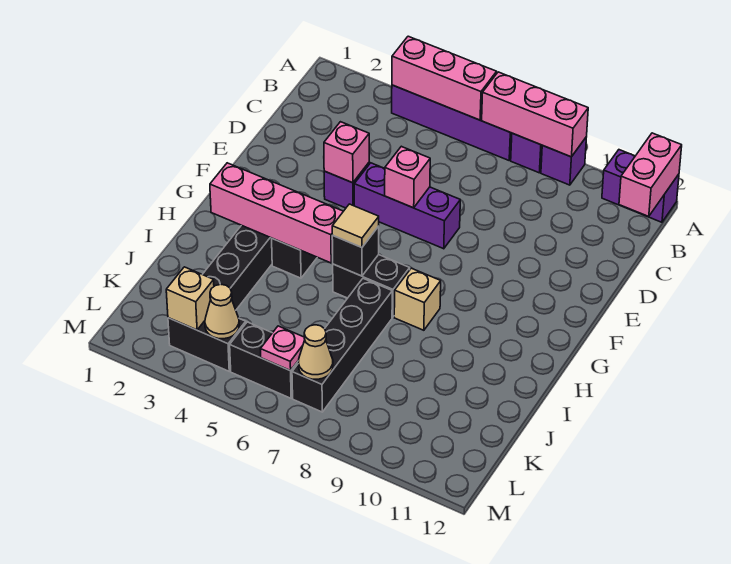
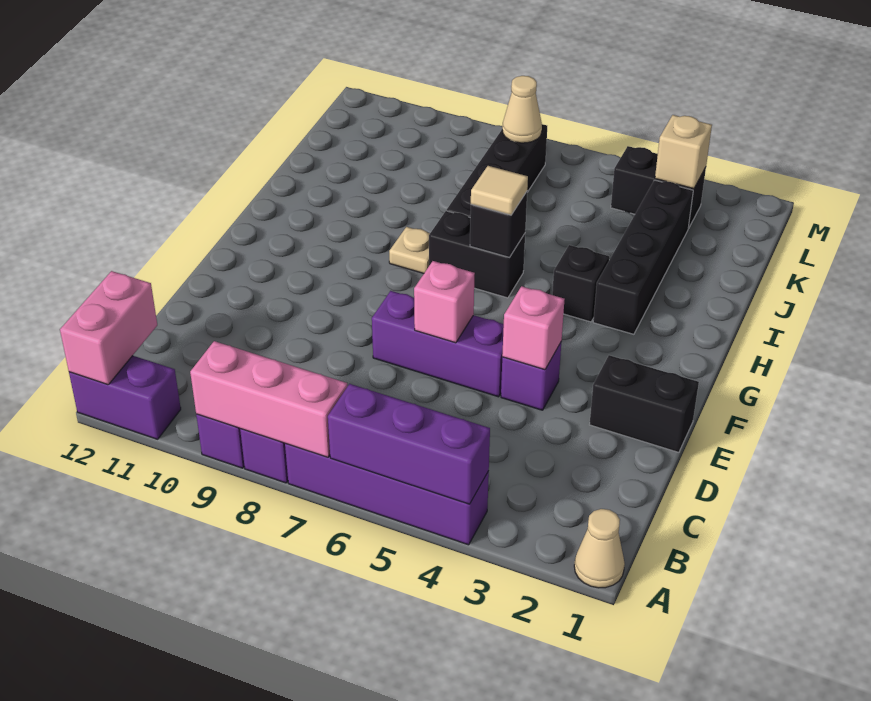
pink 1x3 brick [392,36,497,120] -> purple 1x3 brick [328,384,490,504]
pink 1x4 brick [210,163,343,263] -> none
tan 1x1 brick [394,268,441,330] -> tan 1x1 plate [389,227,430,273]
tan 1x1 cone [205,284,239,339] -> tan 1x1 cone moved to [574,509,625,588]
black 1x2 brick [230,322,299,398] -> black 1x2 brick moved to [590,355,699,452]
pink 1x1 plate [261,326,305,371] -> none

